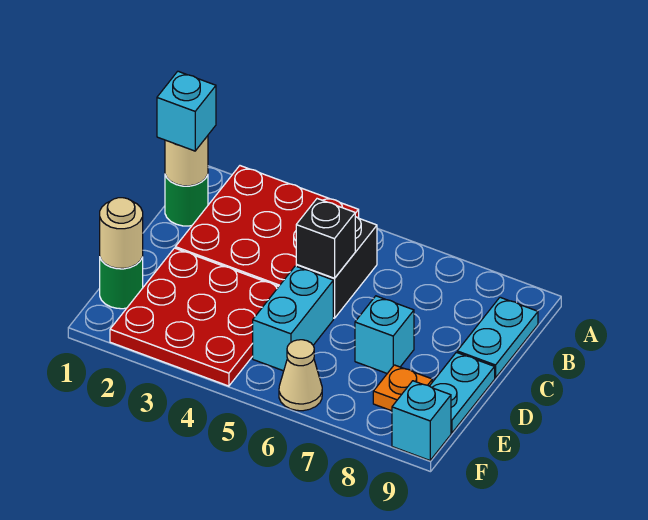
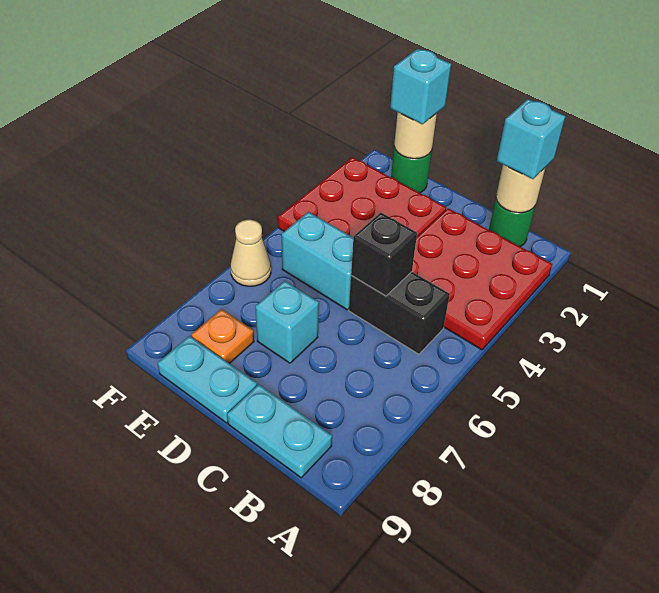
cyan 1x1 brick [392,381,451,460] -> cyan 1x1 brick moved to [390,49,451,124]

